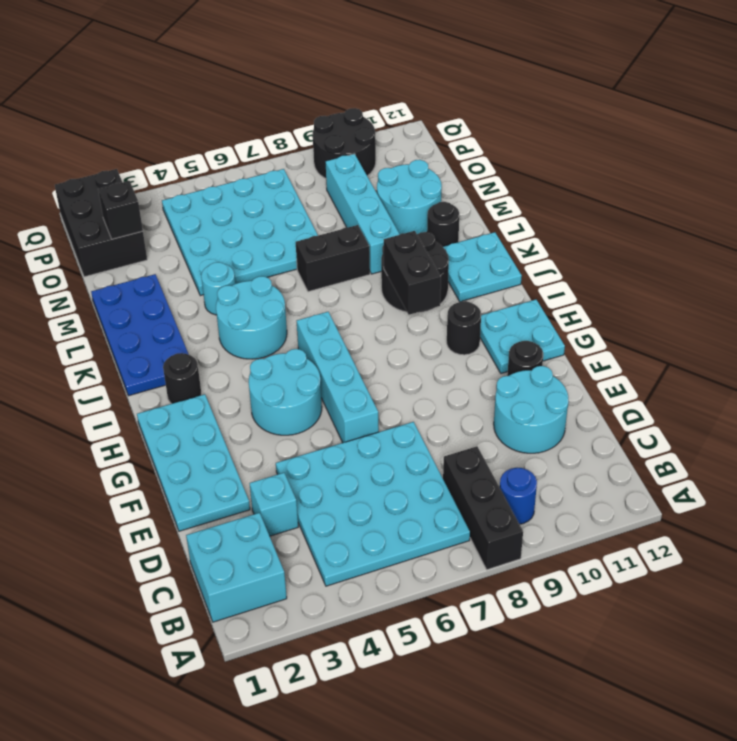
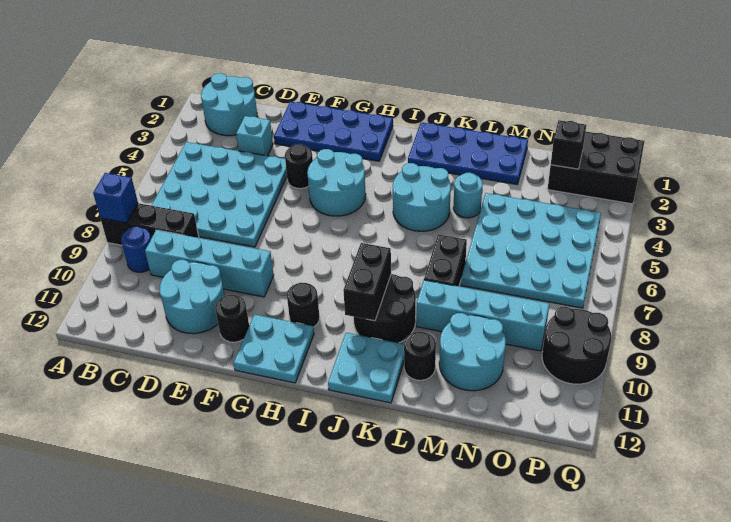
none -> blue 1x1 brick [93,173,138,223]
cyan 2x2 brick [186,513,287,622] -> cyan 2x2 round brick [201,73,257,136]
cyan 2x4 plate [137,394,250,531] -> blue 2x4 plate [274,102,393,161]
cyan 1x4 brick [297,312,379,443] -> cyan 1x4 brick moved to [145,230,274,297]
black 1x1 round brick [163,353,201,404] -> black 1x1 round brick moved to [285,144,313,189]
black 1x2 brick [384,231,441,315] -> black 1x2 brick turned to [343,243,391,321]

